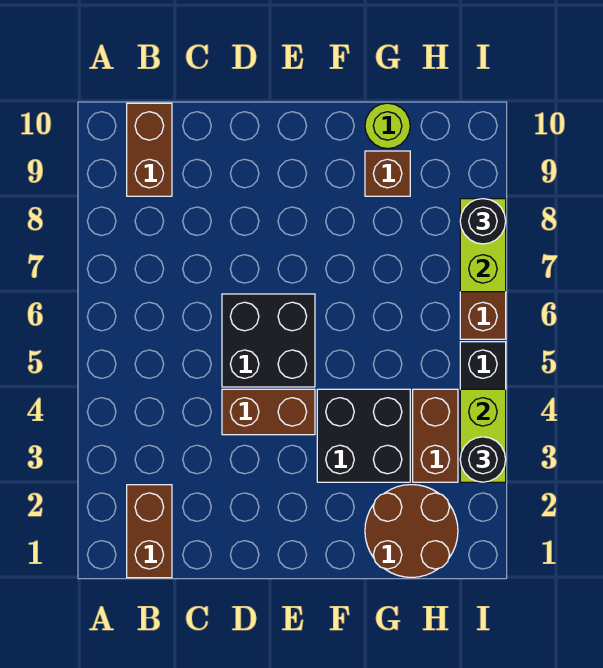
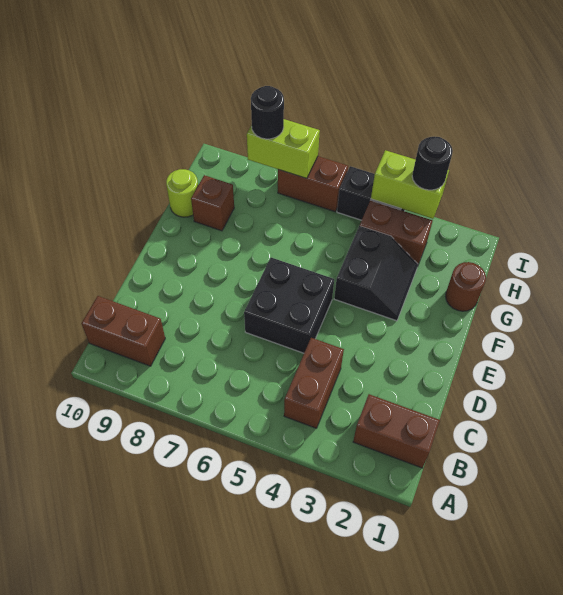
brown 1x2 brick [222,389,315,435] -> brown 1x2 brick moved to [284,338,344,428]
black 2x2 brick [317,389,410,482] -> black 2x2 slope [334,226,418,321]
brown 2x2 round brick [365,485,458,578] -> brown 1x1 round brick [445,262,486,311]

